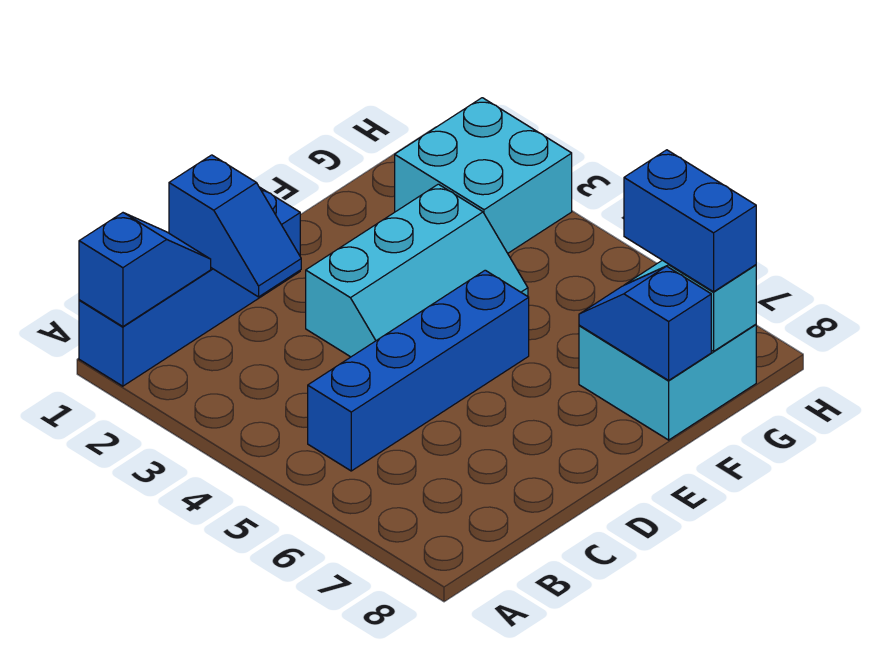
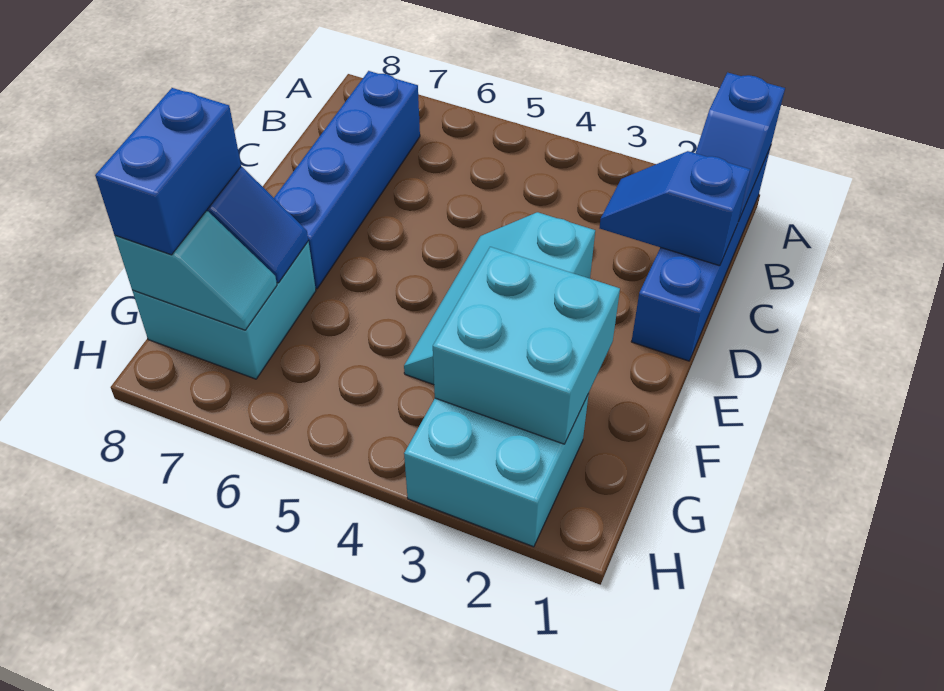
blue 1x4 brick [308,270,529,471] -> blue 1x4 brick moved to [274,71,420,289]
none -> cyan 2x2 brick [433,247,620,444]
blue 1x2 brick [624,150,756,292] -> blue 1x2 brick turned to [95,88,241,255]

